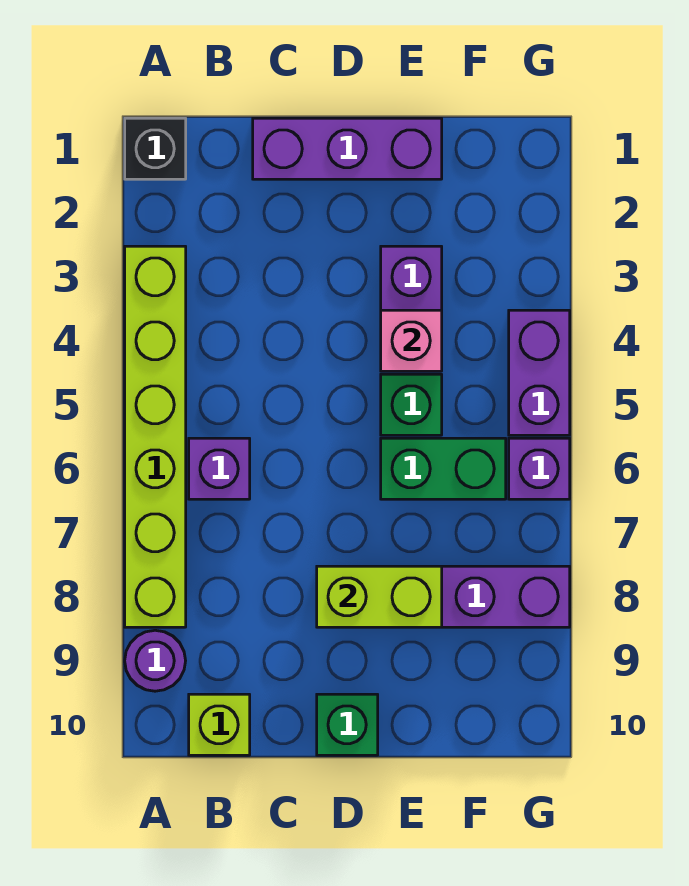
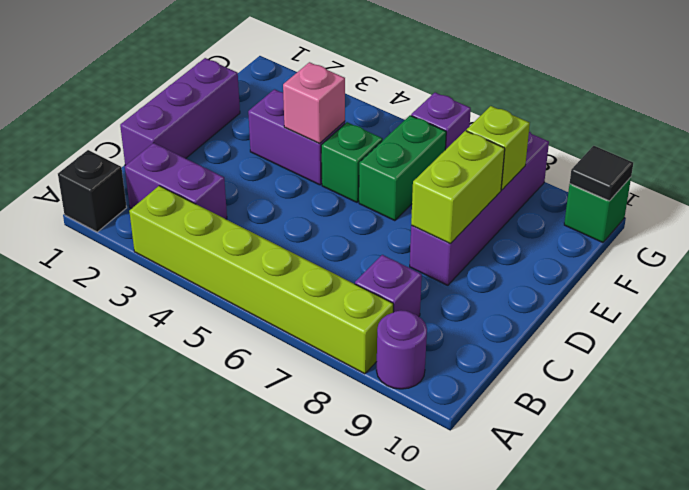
purple 1x1 brick [189,438,250,499] -> purple 1x1 brick moved to [355,255,422,317]
lime 1x1 brick [189,694,250,755] -> lime 1x1 brick moved to [466,106,530,190]
green 1x1 brick [317,694,378,755] -> green 1x1 brick moved to [564,177,631,243]
purple 1x2 brick [509,310,570,435] -> purple 1x2 brick moved to [125,143,227,219]
none -> black 1x1 tile [570,146,633,201]

